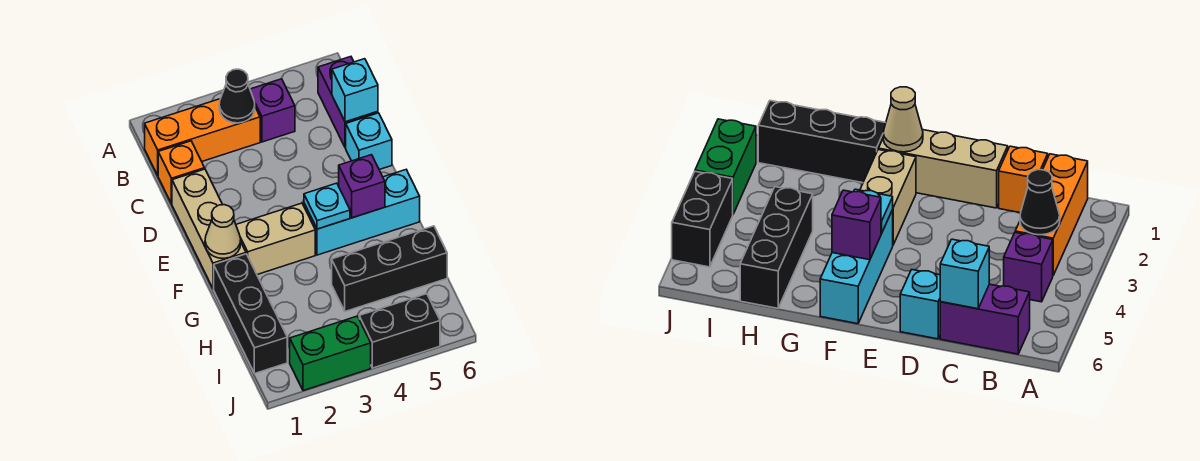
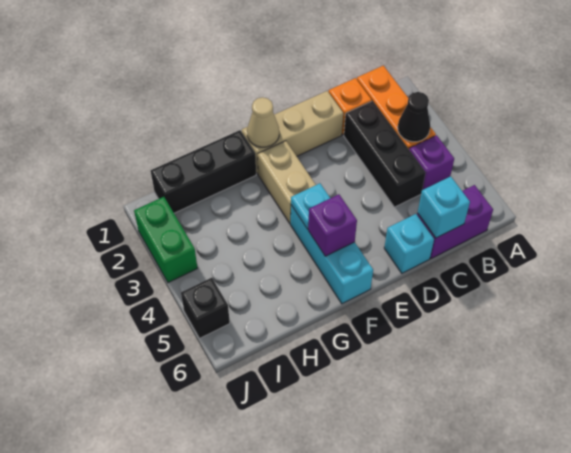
black 1x3 brick [332,226,447,311] -> black 1x3 brick moved to [344,101,426,207]
black 1x2 brick [359,294,440,368] -> black 1x1 brick [181,278,230,338]

